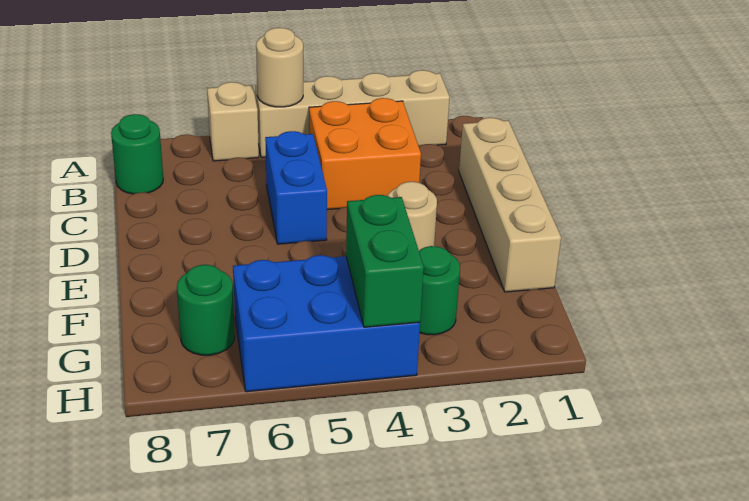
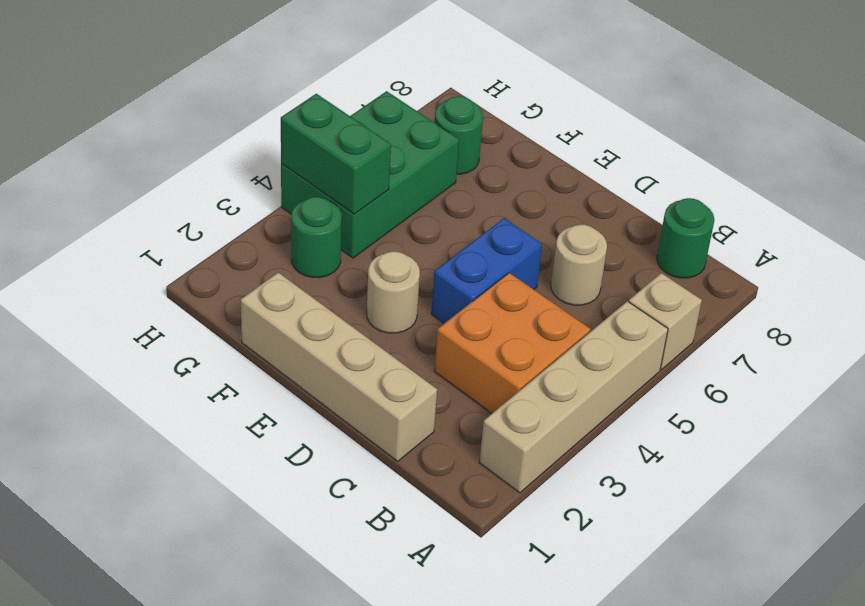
tan 1x1 round brick [256,28,303,107] -> tan 1x1 round brick moved to [551,225,607,305]
blue 1x2 brick [265,131,327,244] -> blue 1x2 brick turned to [431,218,542,323]
blue 2x3 brick [233,255,420,392] -> green 2x3 brick [281,91,459,258]

